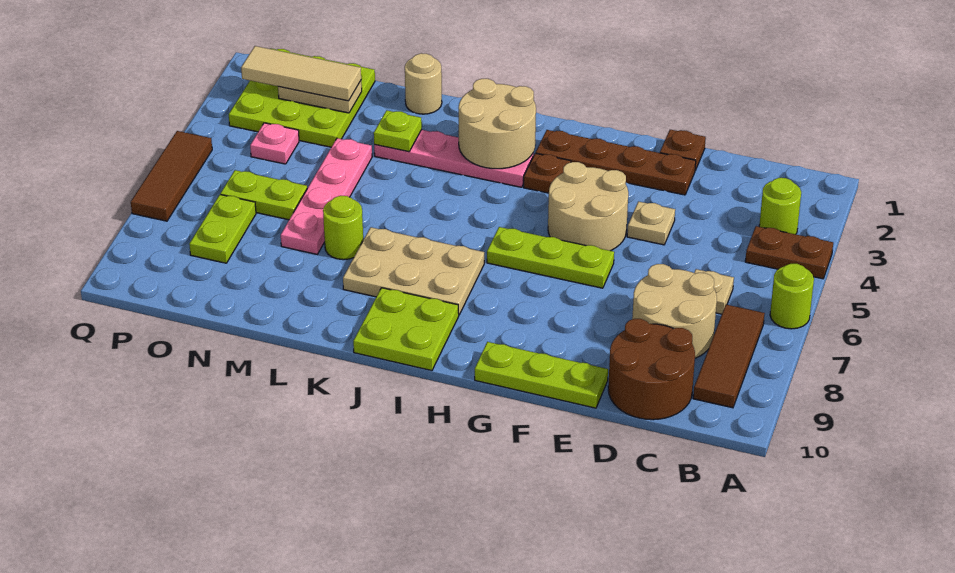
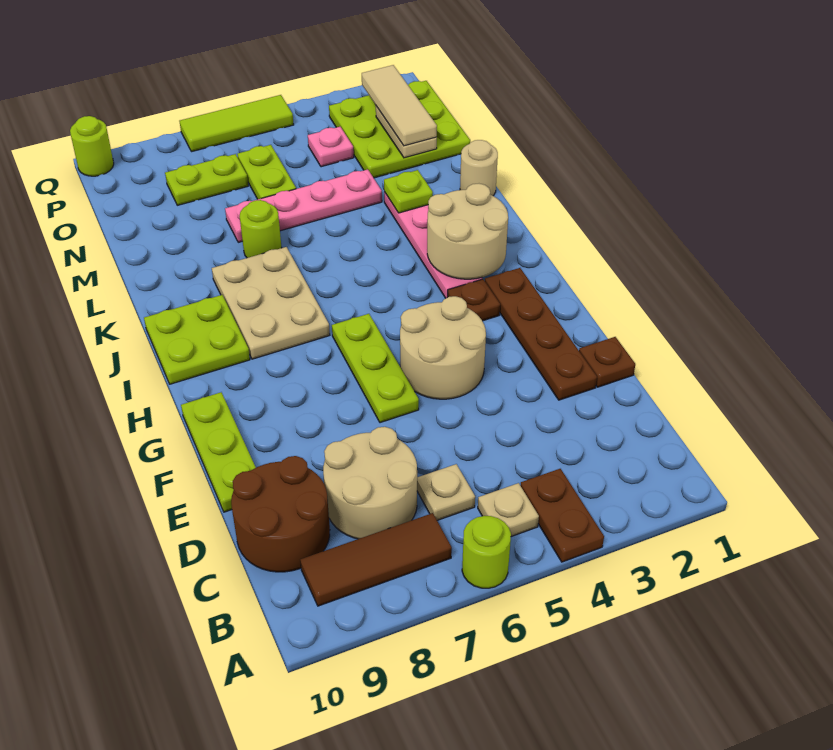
lime 1x1 round brick [759,178,801,234] -> lime 1x1 round brick moved to [70,116,114,176]
tan 1x1 plate [627,201,675,245] -> tan 1x1 plate moved to [478,483,539,537]
brown 1x3 tile [131,131,212,221] -> lime 1x3 tile [179,95,294,152]

